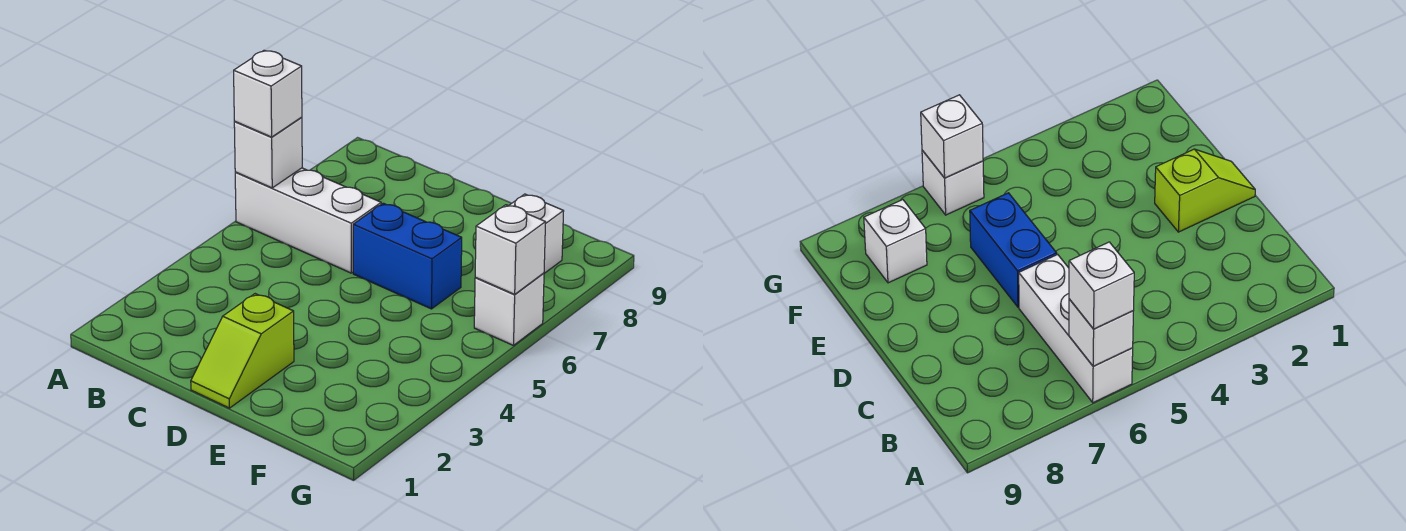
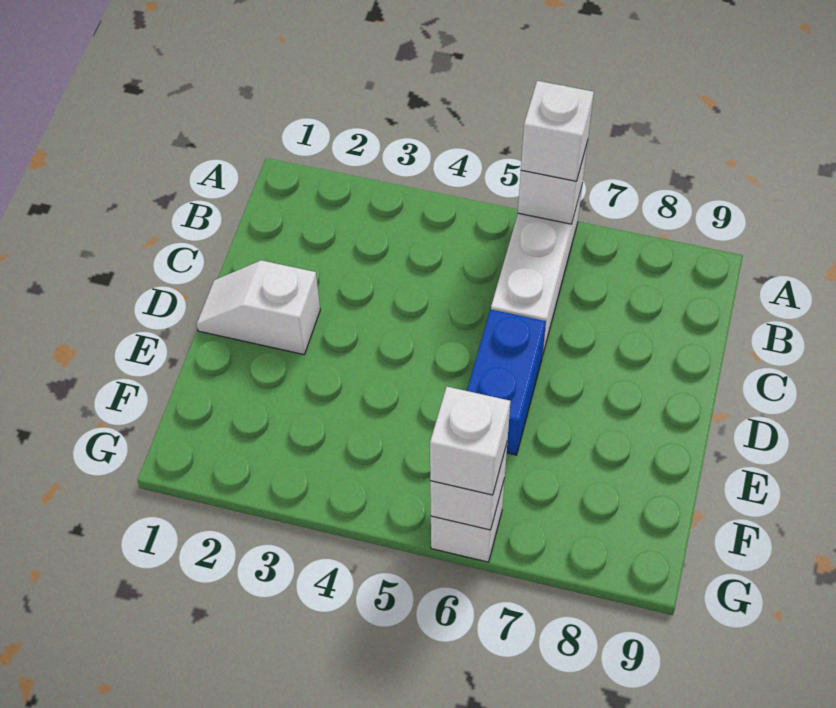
lime 1x2 slope [191,294,294,408] -> white 1x2 slope [196,260,320,355]
white 1x1 brick [509,194,564,273] -> white 1x1 brick moved to [430,387,510,495]

